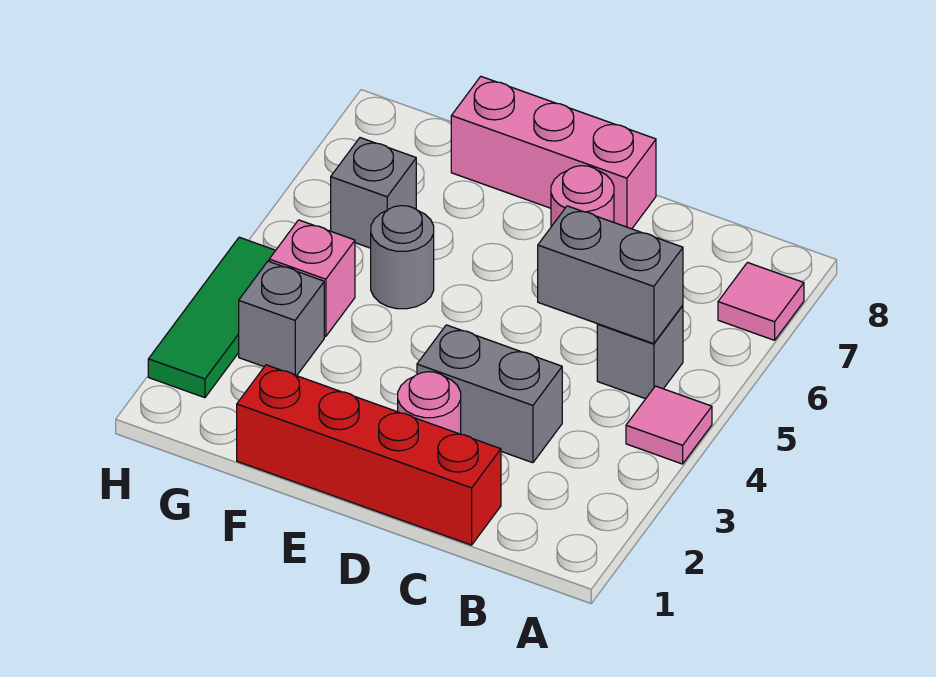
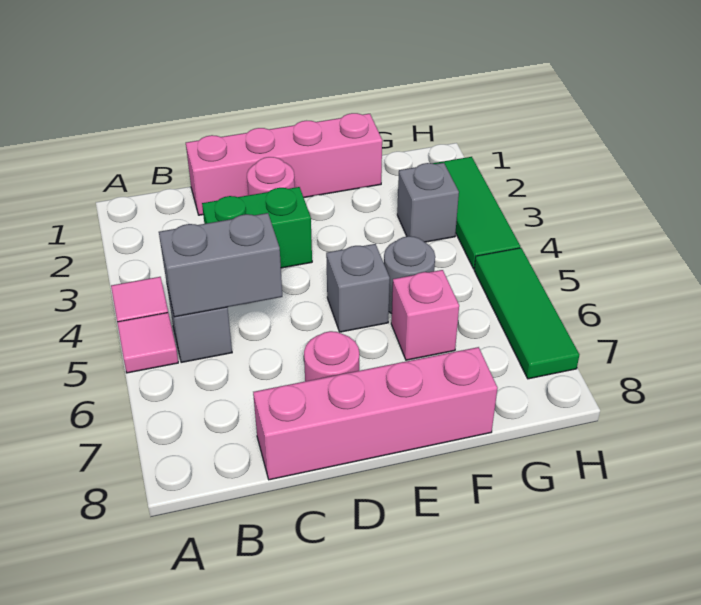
pink 1x1 tile [718,263,804,340] -> pink 1x1 tile moved to [117,313,178,373]
red 1x4 brick [237,365,501,545] -> pink 1x4 brick [186,113,382,215]
grey 1x2 brick [417,325,562,463] -> green 1x2 brick [202,187,312,268]
pink 1x3 brick [451,77,656,229] -> pink 1x4 brick [253,347,497,480]
pink 1x1 brick [269,220,355,336] -> pink 1x1 brick moved to [391,270,459,360]
grey 1x1 brick [331,138,416,248] -> grey 1x1 brick moved to [326,244,390,332]
none -> green 1x3 tile [474,248,579,379]

